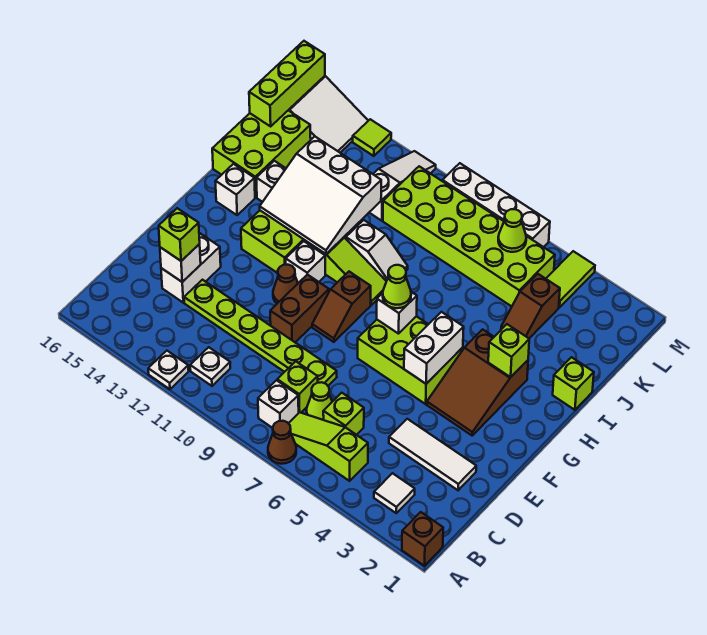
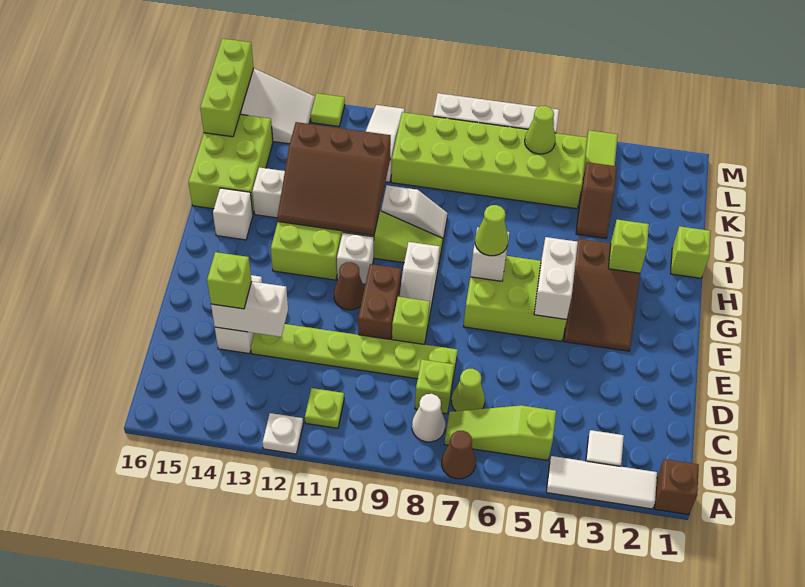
white 1x1 brick [258,380,299,428] -> white 1x1 cone [412,394,445,442]
white 1x1 plate [190,347,230,386] -> lime 1x1 plate [305,388,344,428]
lime 1x1 brick [323,393,364,435] -> lime 1x1 brick moved to [392,297,430,344]
white 1x3 tile [389,419,476,490] -> white 1x3 tile moved to [546,456,657,509]
white 1x1 brick [160,244,201,282] -> white 1x2 brick [211,282,288,337]
brown 1x2 slope [312,272,371,342] -> white 1x2 slope [399,242,440,317]
white 3x3 slope [260,137,381,254] -> brown 3x3 slope [277,122,391,235]

